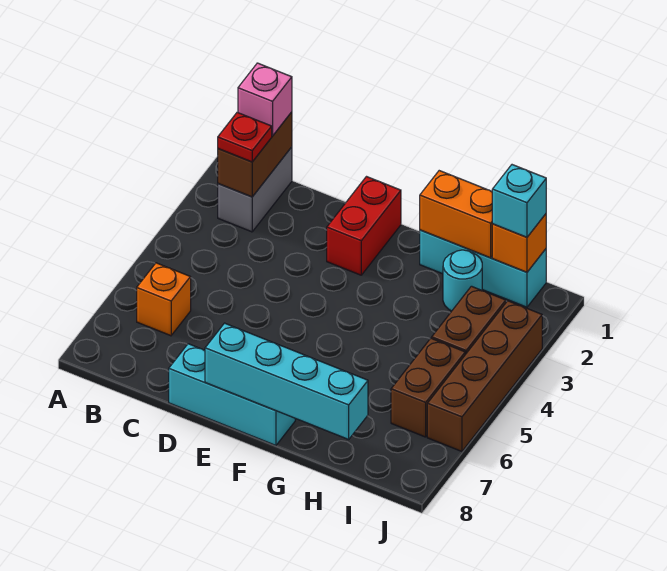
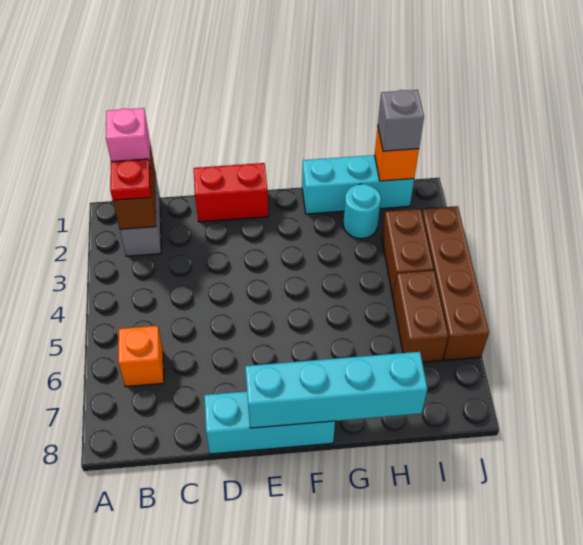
red 1x2 brick [327,177,401,275] -> red 1x2 brick turned to [194,163,268,222]
orange 1x2 brick [420,171,492,258] -> none
cyan 1x1 brick [492,165,546,237] -> grey 1x1 brick [378,90,424,151]

